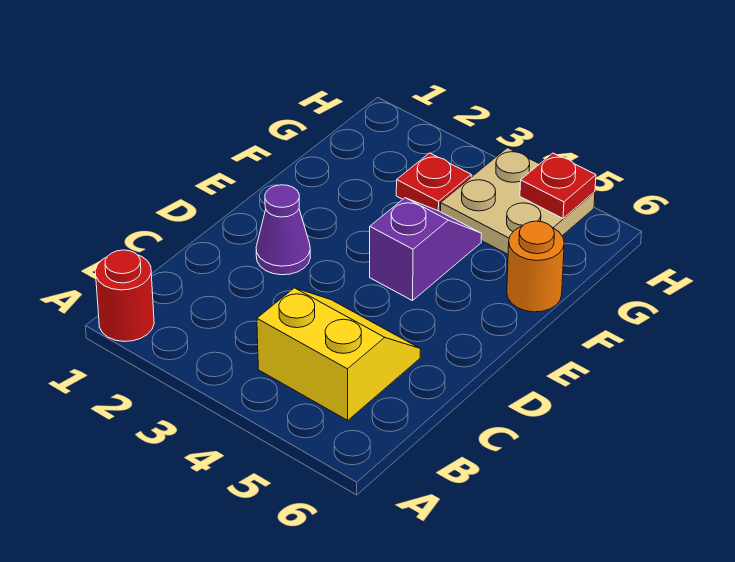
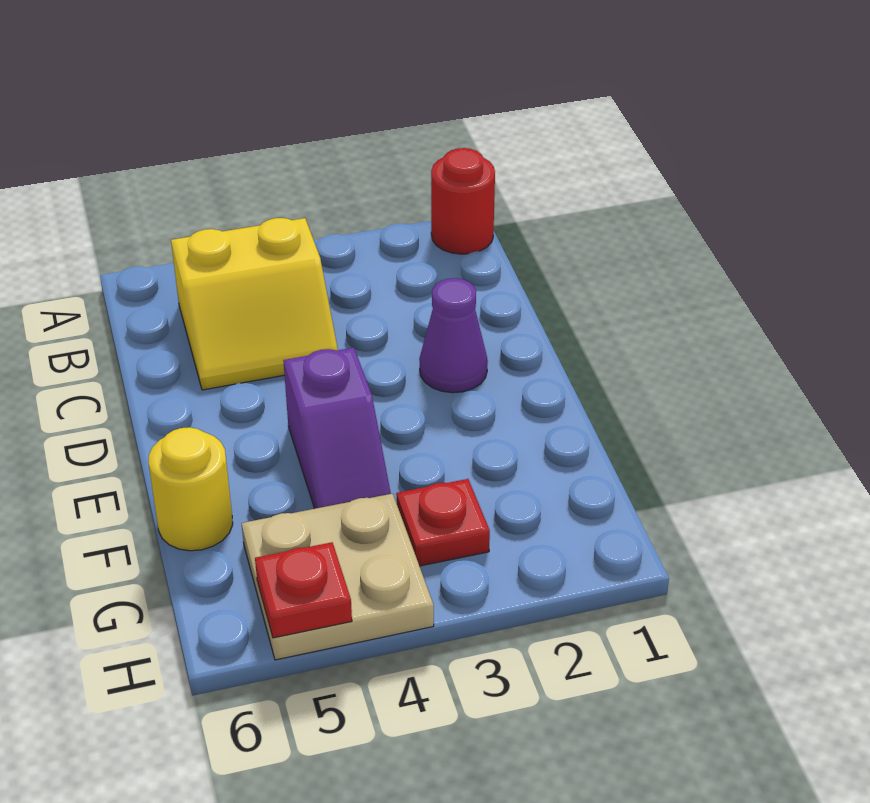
orange 1x1 round brick [507,221,564,312] -> yellow 1x1 round brick [148,427,233,551]

